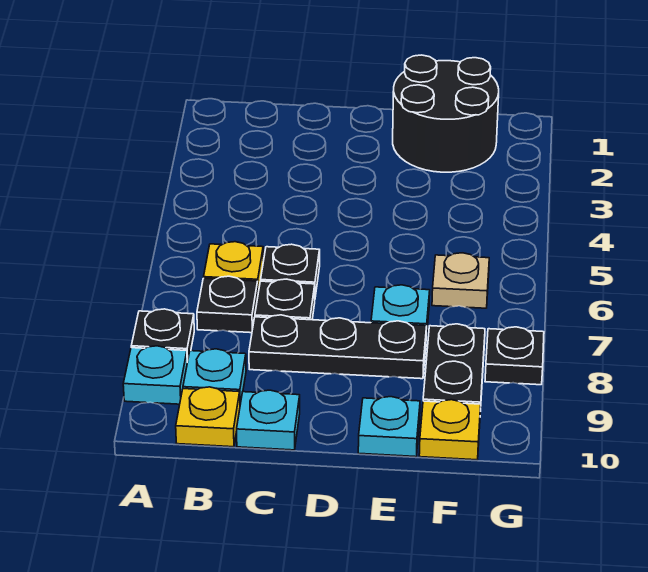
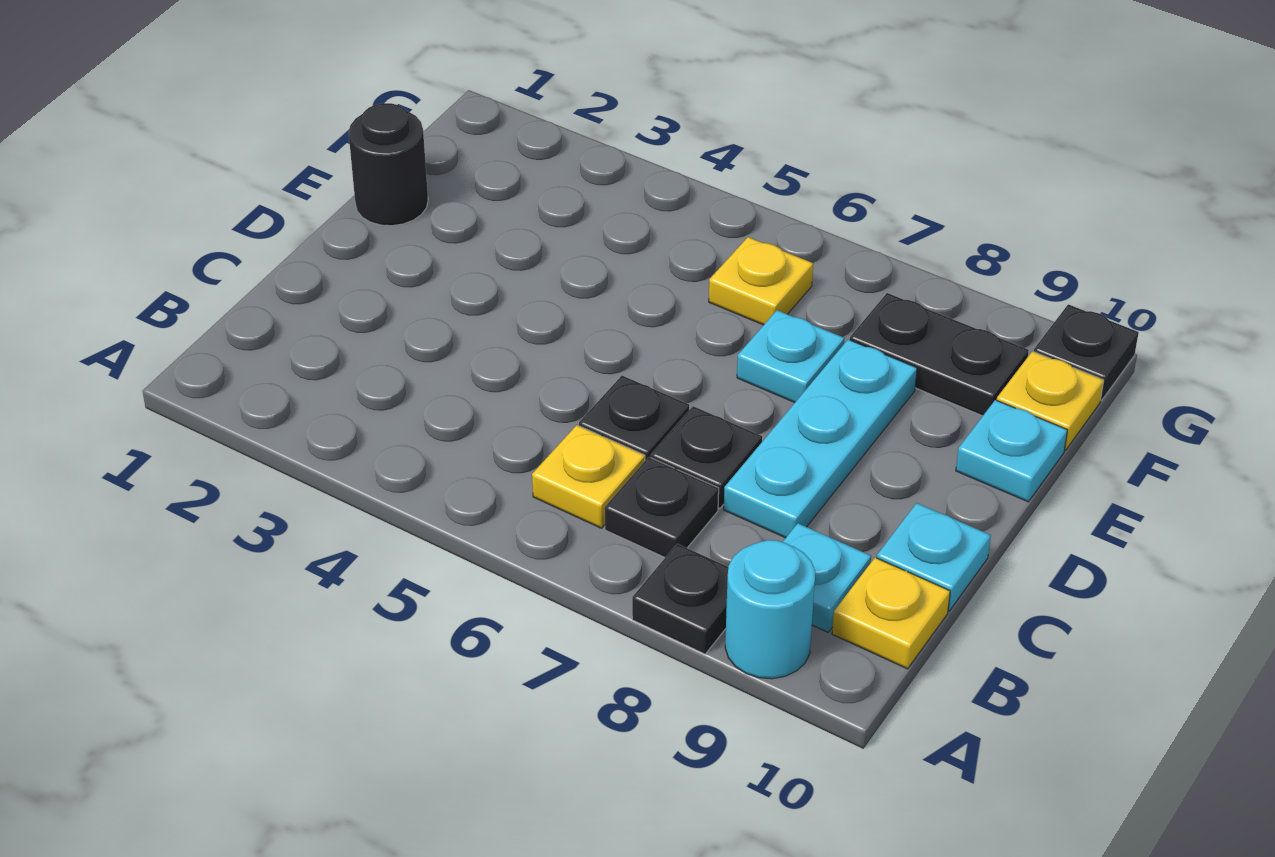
cyan 1x1 plate [123,346,187,404] -> cyan 1x1 round brick [725,540,815,679]
black 1x3 plate [249,315,427,379] -> cyan 1x3 plate [724,339,917,538]
black 2x2 round brick [393,55,499,172] -> black 1x1 round brick [349,103,428,226]
tan 1x1 plate [432,253,489,308] -> yellow 1x1 plate [709,237,813,325]
black 1x1 plate [485,327,544,385] -> black 1x1 plate moved to [1034,304,1139,401]

